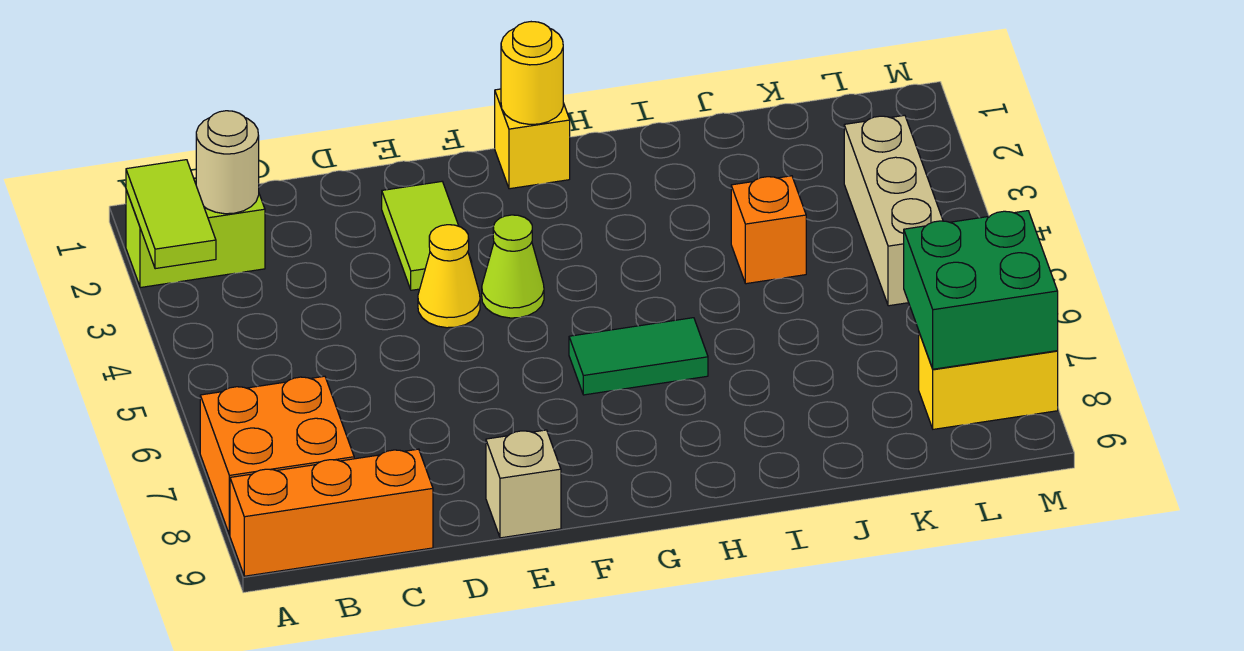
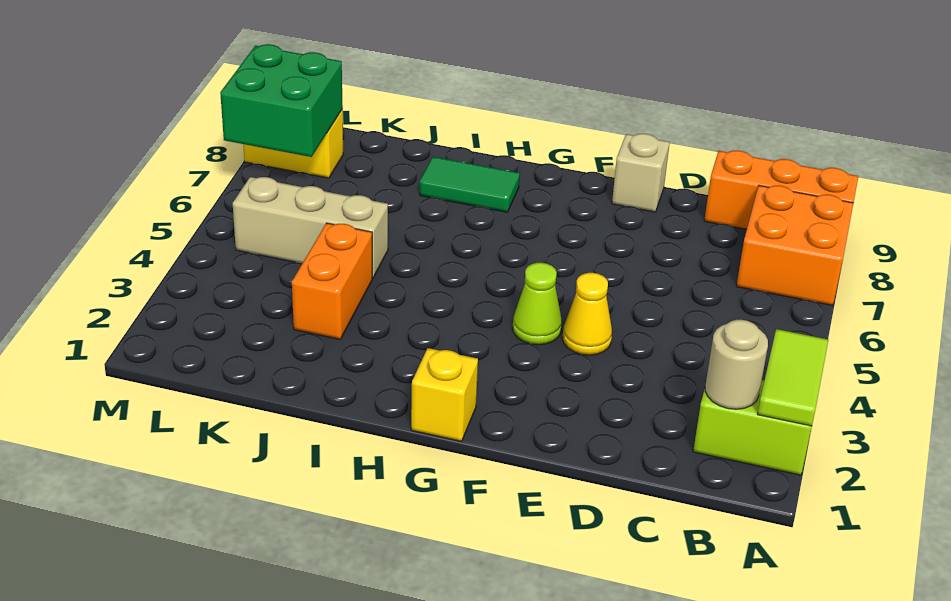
lime 1x2 tile [382,182,472,290] -> none
yellow 1x1 round brick [501,22,563,124] -> none
green 1x2 tile [569,318,708,395] -> green 1x2 tile moved to [420,157,520,212]
orange 1x1 brick [731,176,806,284] -> orange 1x2 brick [292,223,372,339]
tan 1x3 brick [844,115,943,306] -> tan 1x3 brick turned to [233,177,388,278]

